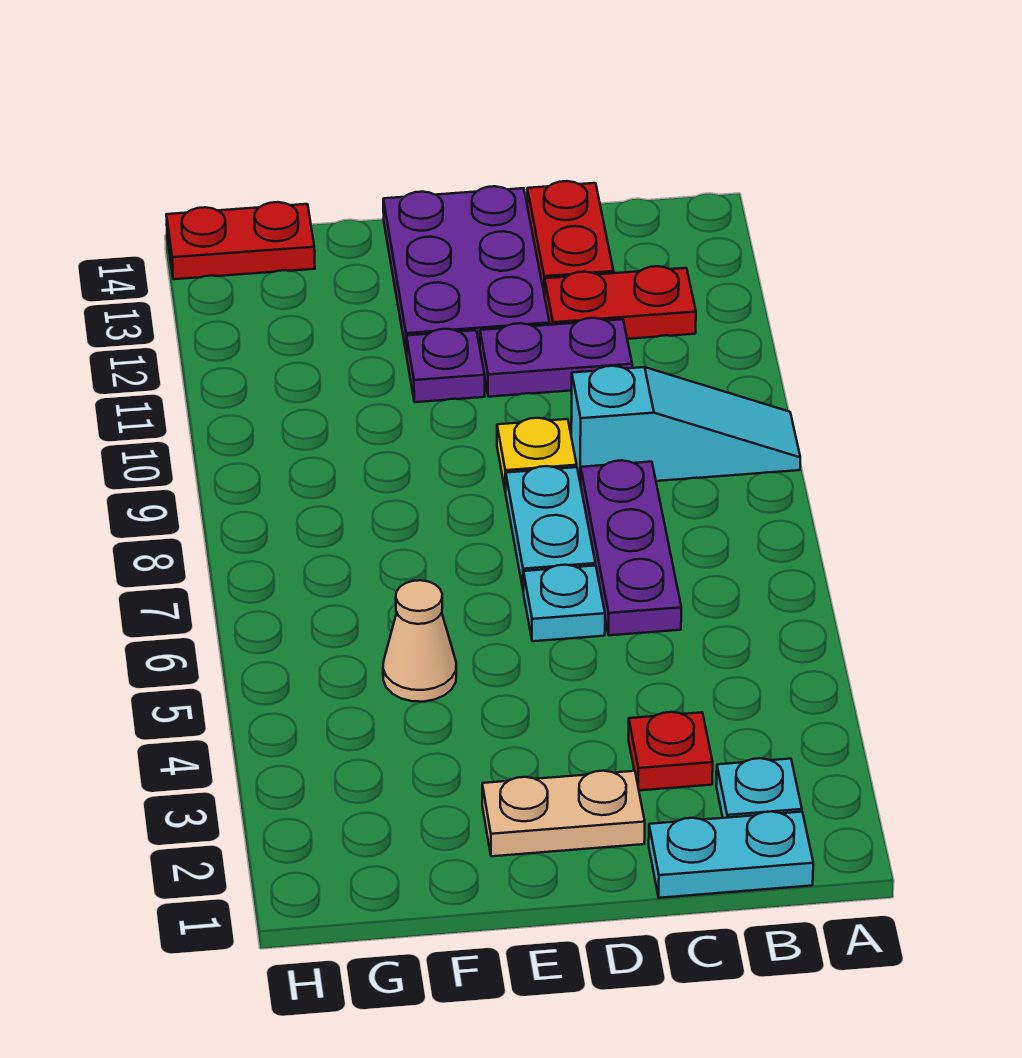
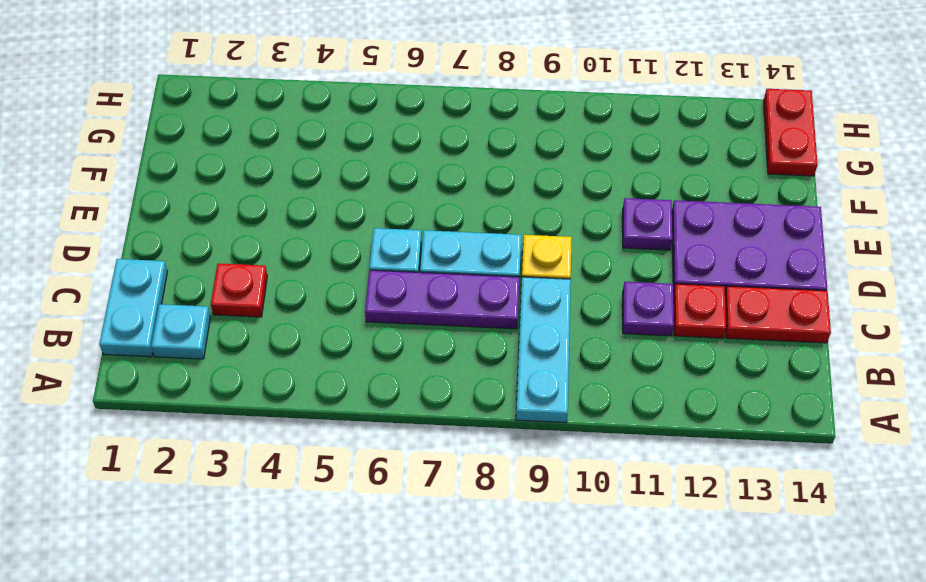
cyan 1x3 slope [571,366,800,484] -> cyan 1x3 plate [516,277,571,423]
red 1x2 plate [545,266,696,339] -> red 1x1 plate [673,284,726,338]
purple 1x2 plate [480,318,632,397] -> purple 1x1 plate [623,282,674,336]
tan 1x2 plate [482,771,645,856] -> none
tan 1x1 cone [383,580,456,702] -> none

